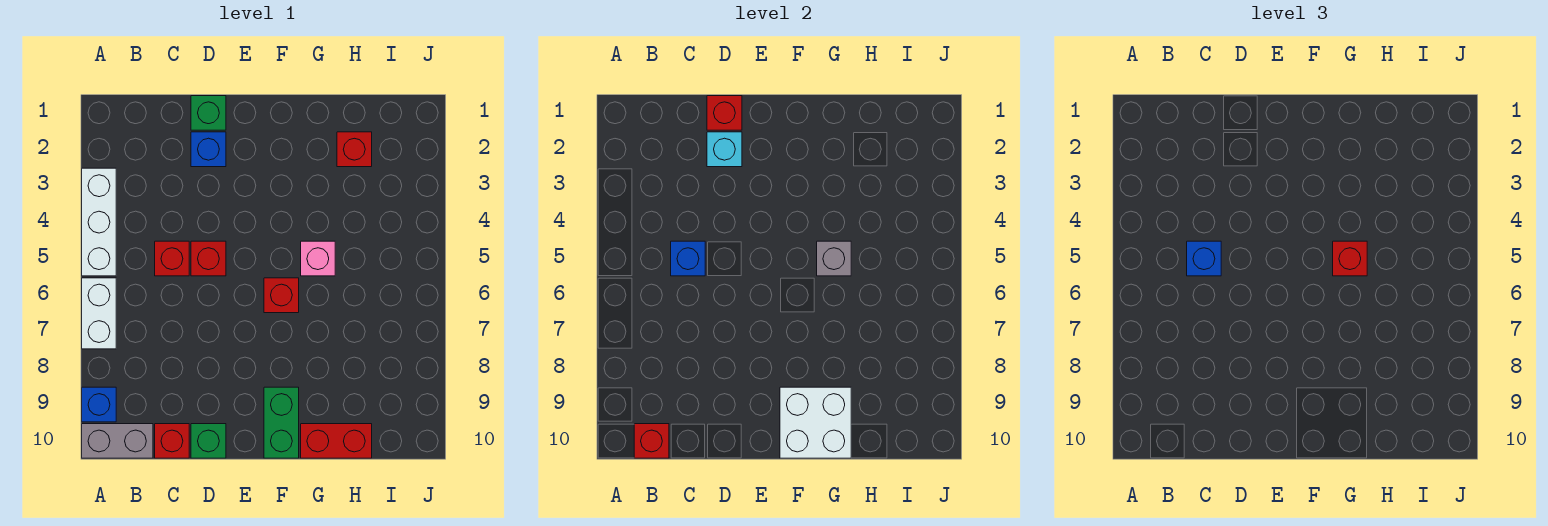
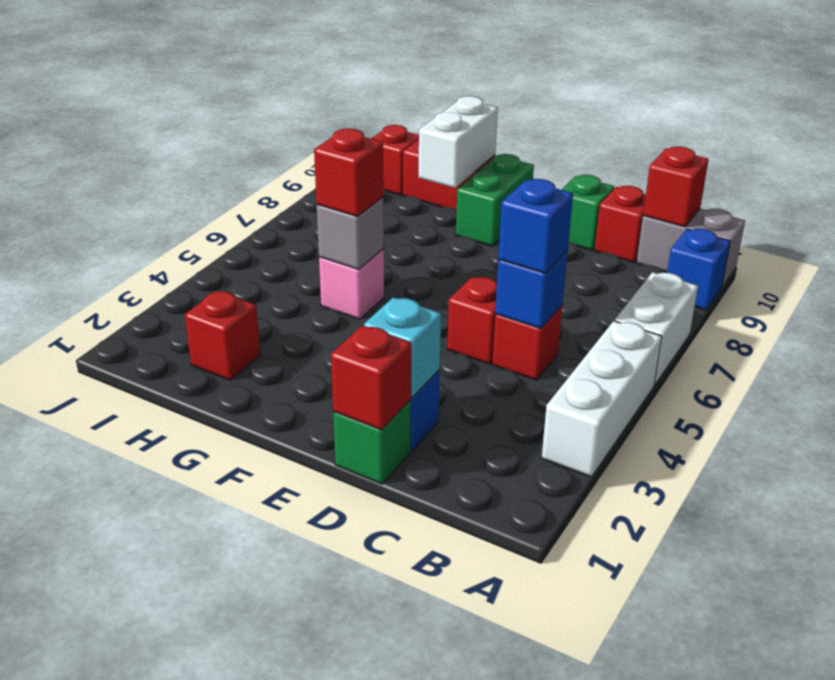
red 1x1 brick [264,278,299,313] -> red 1x1 brick moved to [371,125,419,195]
white 2x2 brick [780,387,851,458] -> white 1x2 brick [418,96,498,188]

